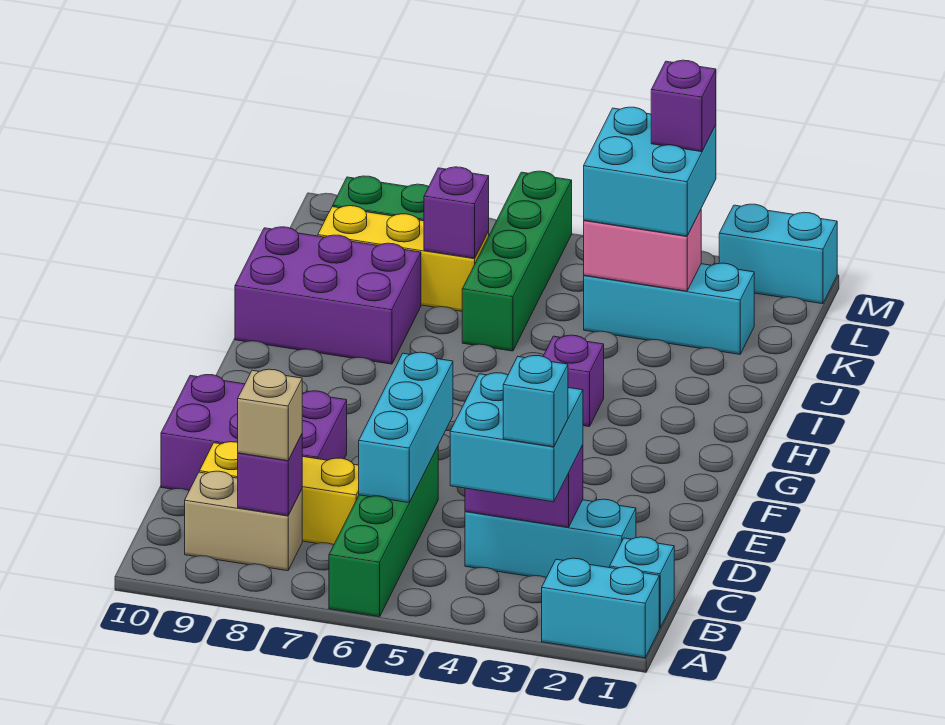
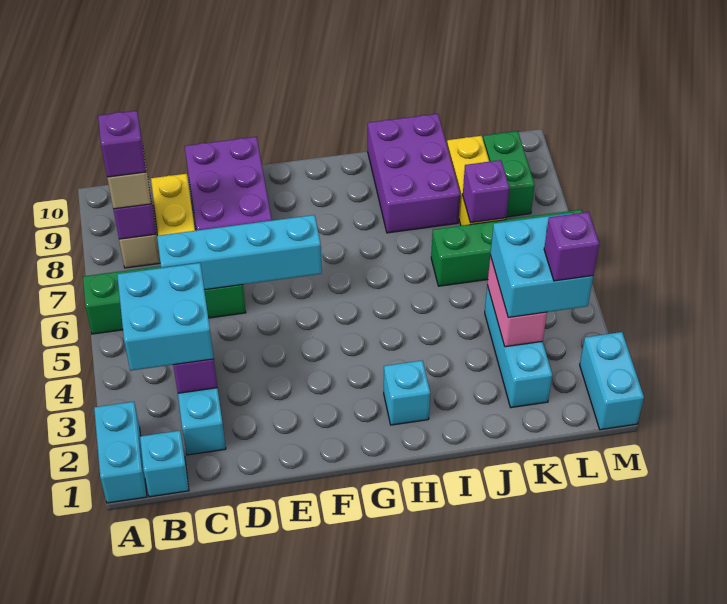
cyan 1x1 brick [503,356,568,447] -> cyan 1x1 brick moved to [384,361,430,425]
cyan 1x3 brick [359,352,453,503] -> cyan 1x4 brick [157,215,322,290]
purple 1x1 brick [543,335,604,427] -> purple 1x1 brick moved to [98,111,146,177]

